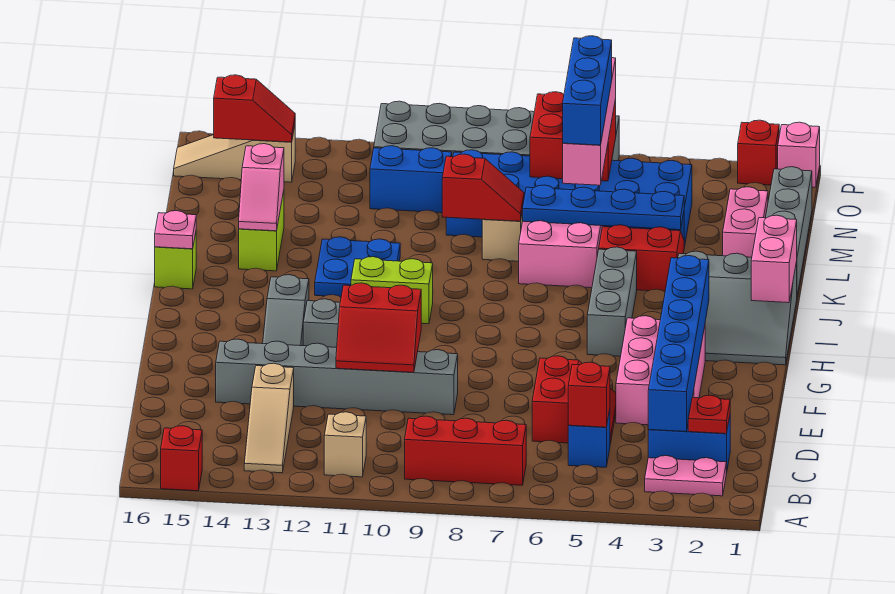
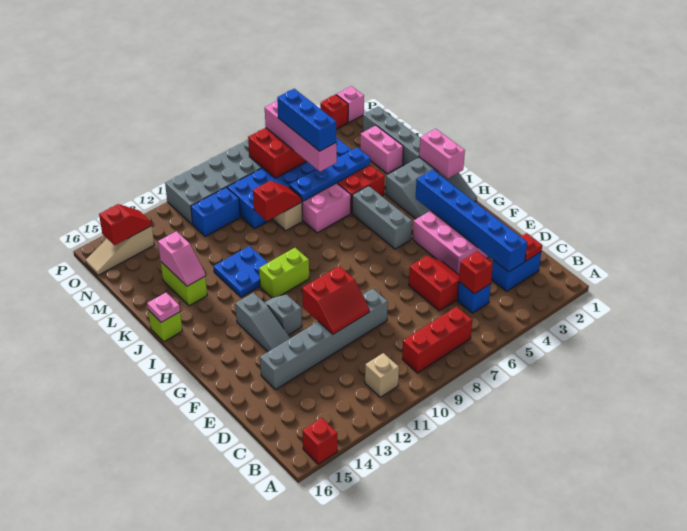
pink 1x2 plate [645,456,726,496] -> none
tan 1x3 slope [244,363,294,473] -> none

